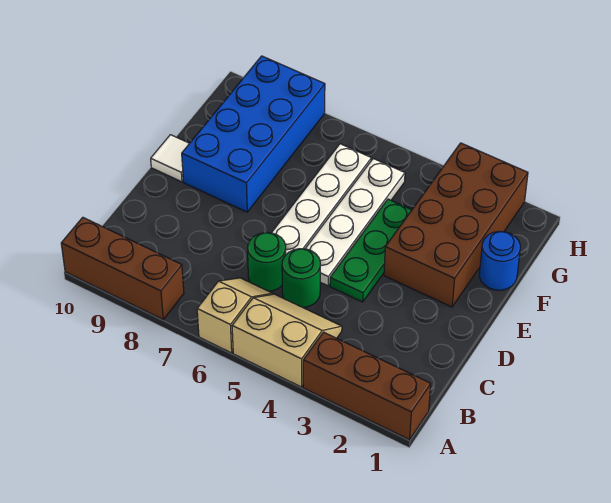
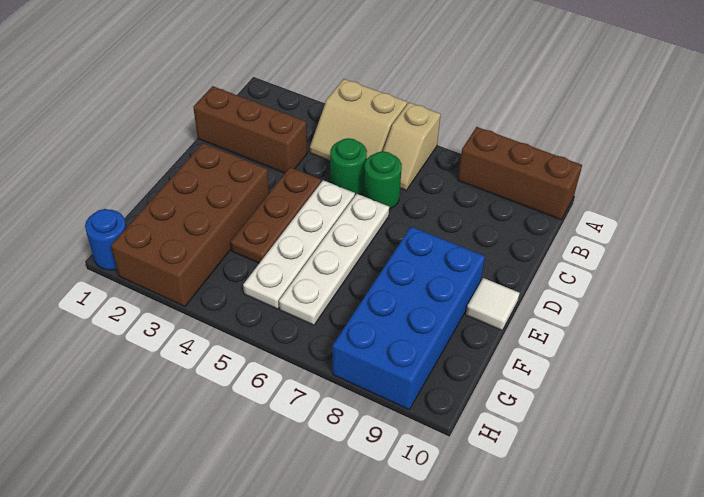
brown 1x3 brick [303,332,431,440] -> brown 1x3 brick moved to [193,86,307,173]
green 1x3 plate [330,199,412,302] -> brown 1x3 plate [230,167,321,263]
blue 1x1 round brick [479,231,520,290] -> blue 1x1 round brick moved to [85,209,126,270]

